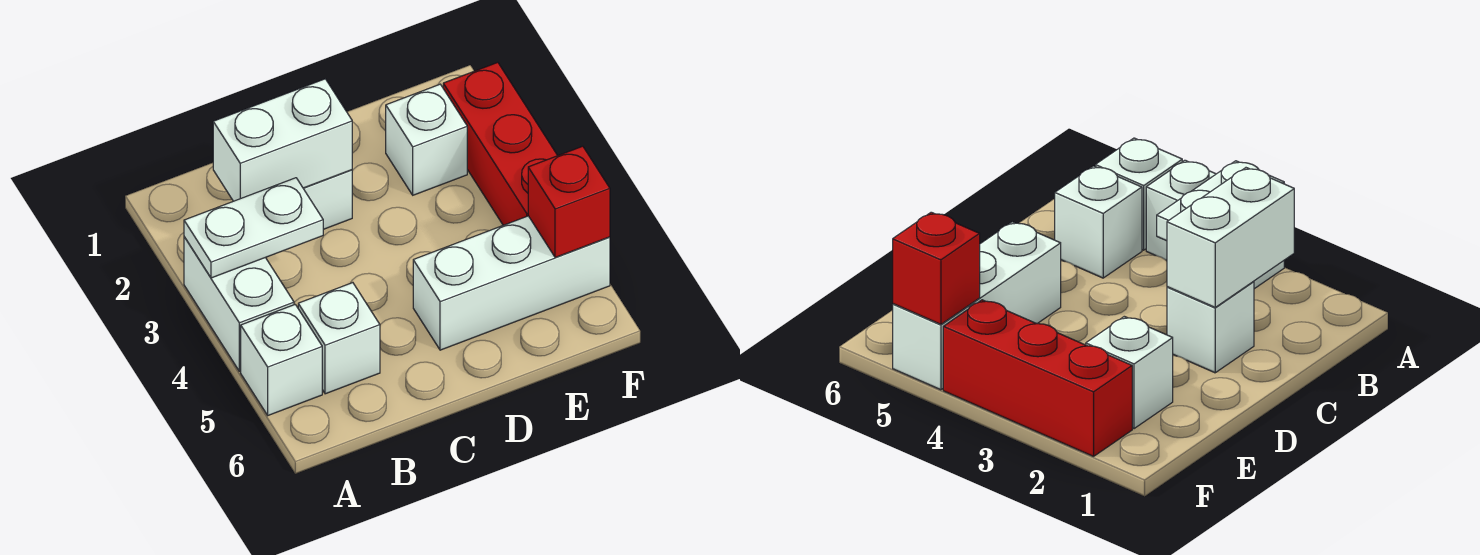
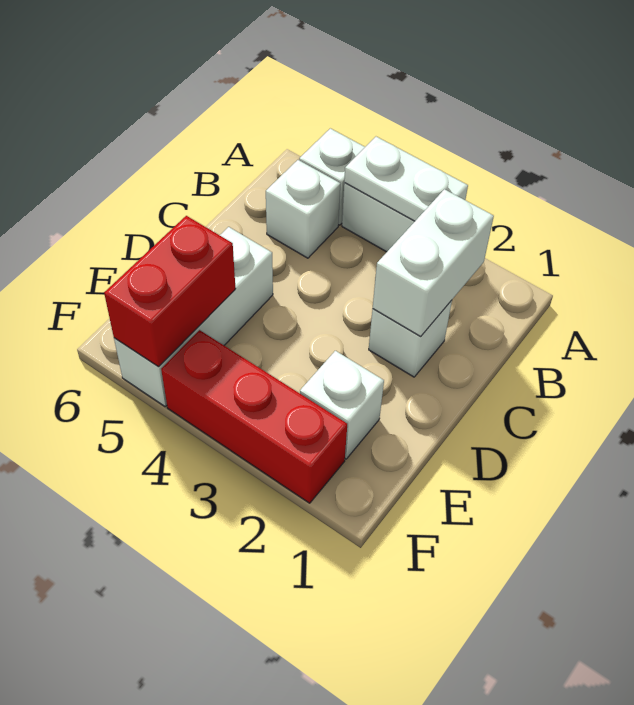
white 1x2 plate [184,178,323,278] -> white 1x2 plate turned to [344,137,468,221]
red 1x1 brick [528,146,610,258] -> red 1x2 brick [104,216,236,367]

